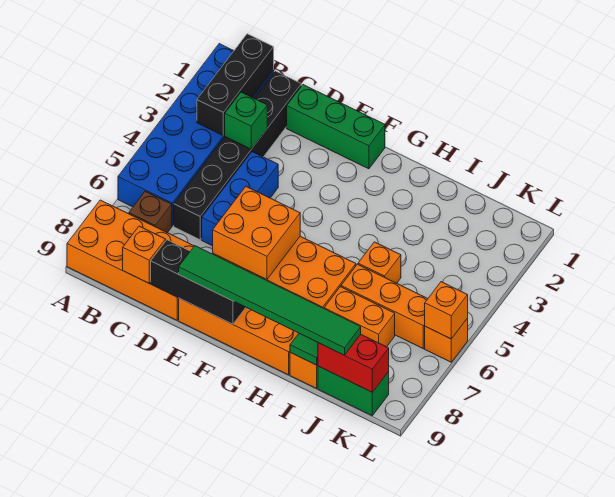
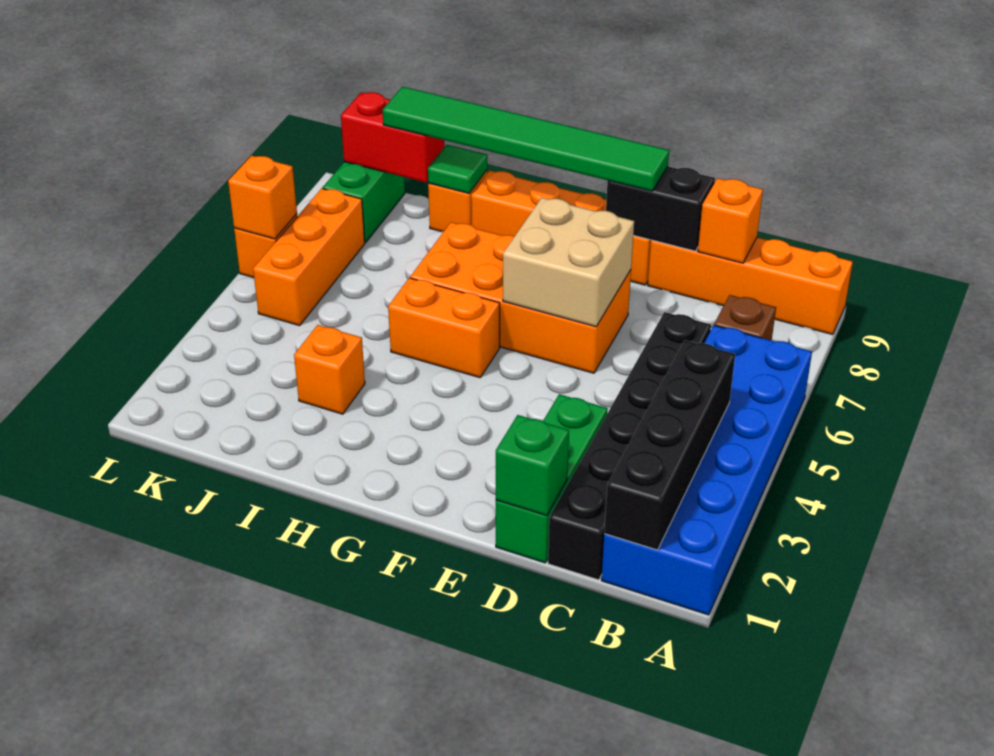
orange 2x4 brick [67,200,194,320] -> orange 1x4 brick [648,237,853,334]
black 1x3 brick [197,34,274,136] -> black 1x4 brick [604,340,735,550]
green 1x1 brick [224,92,267,149] -> green 1x1 brick moved to [496,415,569,516]
green 1x3 brick [287,85,385,169] -> green 1x3 brick turned to [496,394,608,563]
blue 1x3 brick [202,152,278,246] -> none
black 1x3 brick [151,240,246,324] -> black 1x2 brick [606,167,715,251]
orange 2x2 brick [213,187,300,280] -> tan 2x2 brick [503,198,634,327]
orange 1x1 brick [358,242,401,283] -> orange 1x1 brick moved to [294,325,365,414]
orange 1x3 brick [341,264,428,349] -> orange 1x3 brick turned to [253,188,365,326]
orange 1x2 brick [324,287,395,347] -> orange 1x2 brick moved to [388,278,500,378]
green 1x2 brick [318,366,389,416] -> green 1x2 brick turned to [323,162,405,243]

